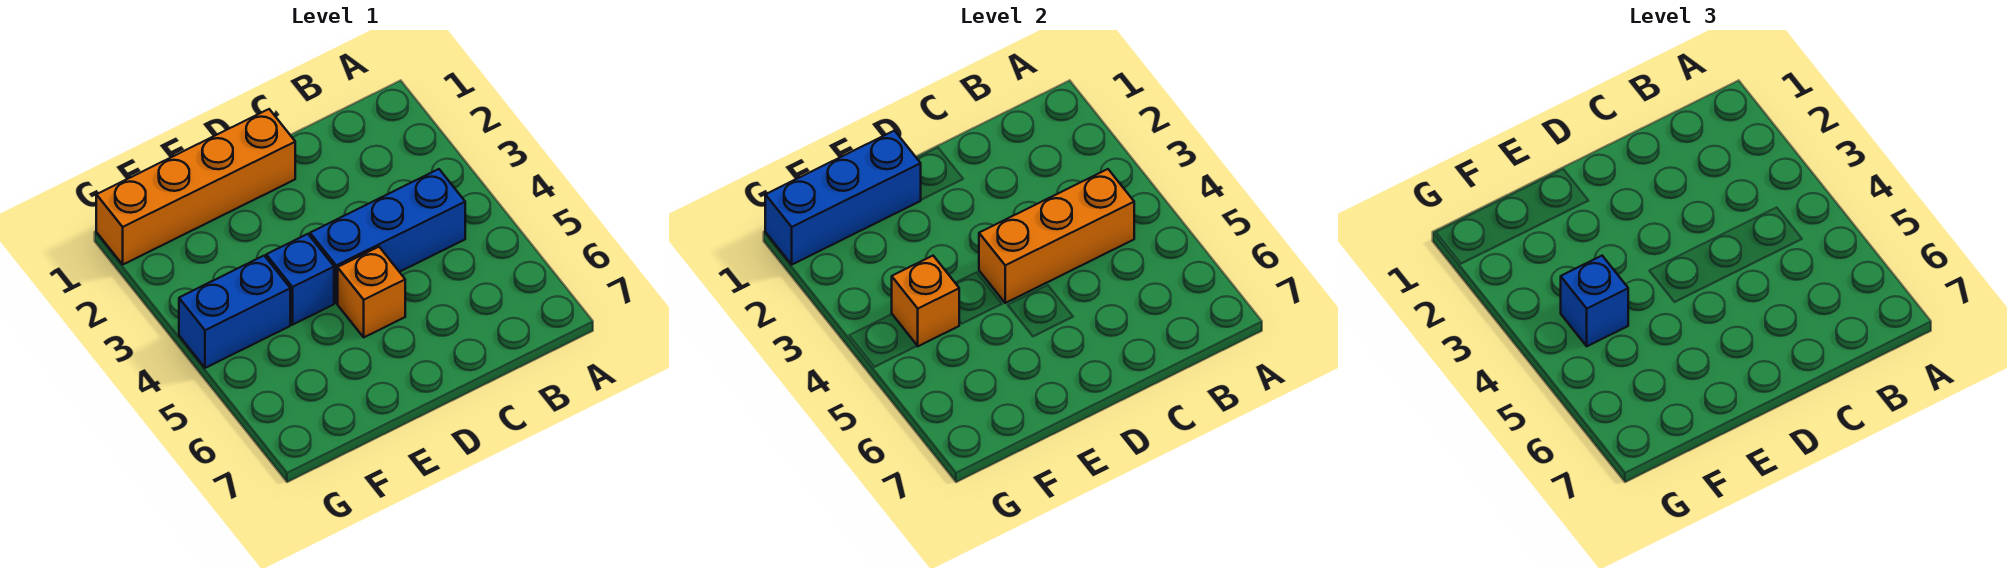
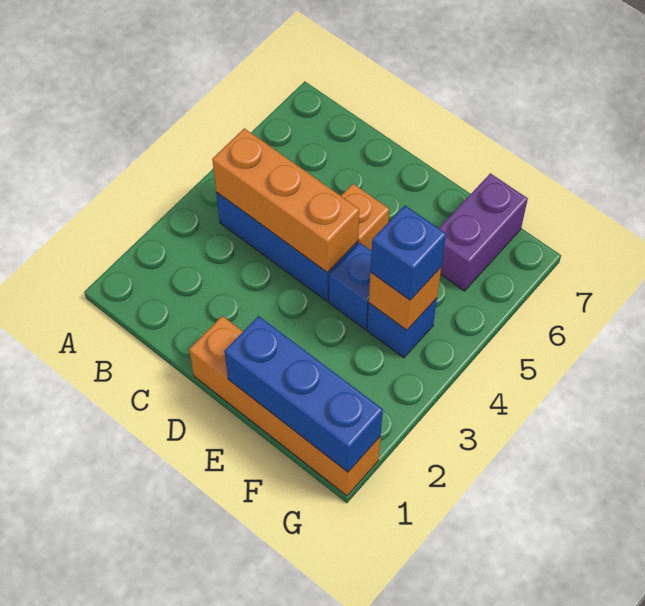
blue 1x2 brick [179,256,290,368] -> blue 1x1 brick [367,298,437,358]
none -> purple 1x2 brick [439,173,528,291]

